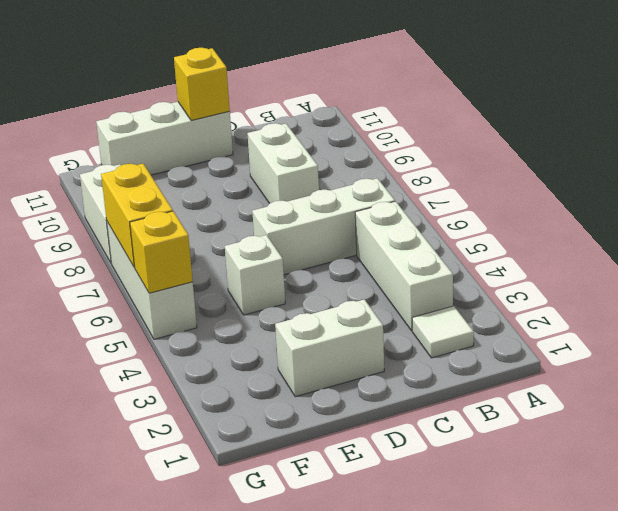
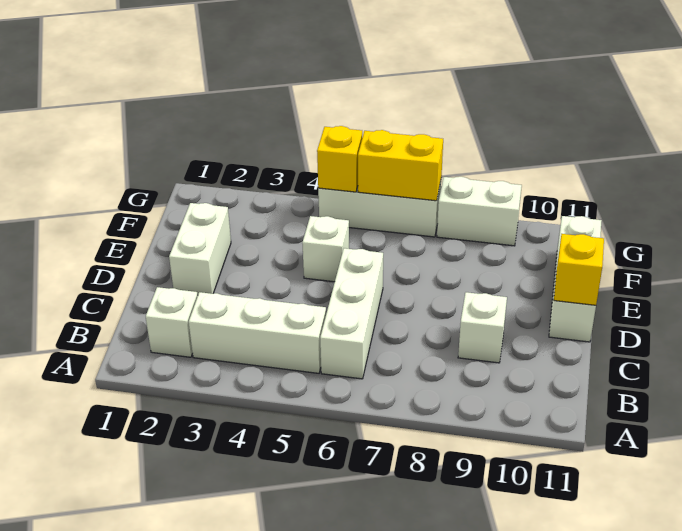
white 1x1 tile [412,306,474,358] -> white 1x1 brick [146,287,198,357]
white 1x2 brick [247,123,319,204] -> white 1x1 brick [458,292,507,363]

